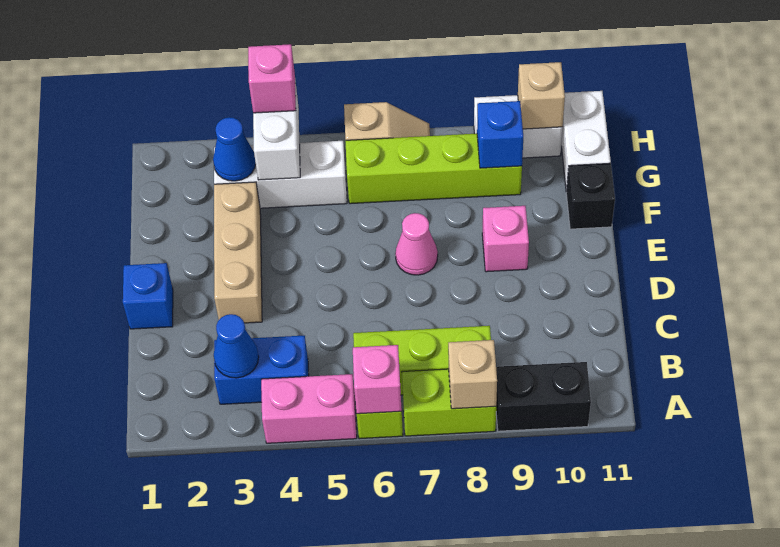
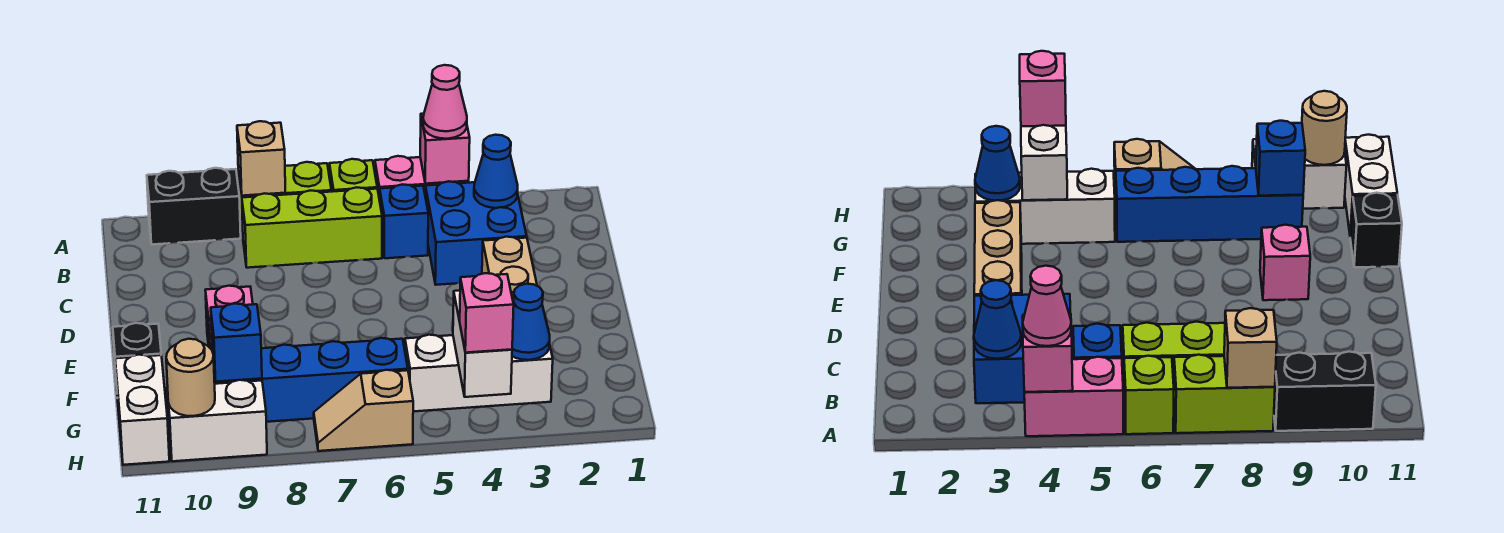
pink 1x1 brick [353,345,402,414] -> pink 1x1 brick moved to [420,114,470,184]
blue 1x2 brick [214,336,309,404] -> blue 2x2 brick [425,181,527,285]
blue 1x1 brick [123,263,173,329] -> blue 1x1 brick moved to [380,184,428,258]
pink 1x1 cone [395,213,438,275] -> pink 1x1 cone moved to [423,65,467,139]
lime 1x4 brick [345,134,522,204] -> blue 1x4 brick [214,338,408,422]
tan 1x1 brick [518,62,565,129] -> tan 1x1 round brick [166,339,215,416]

